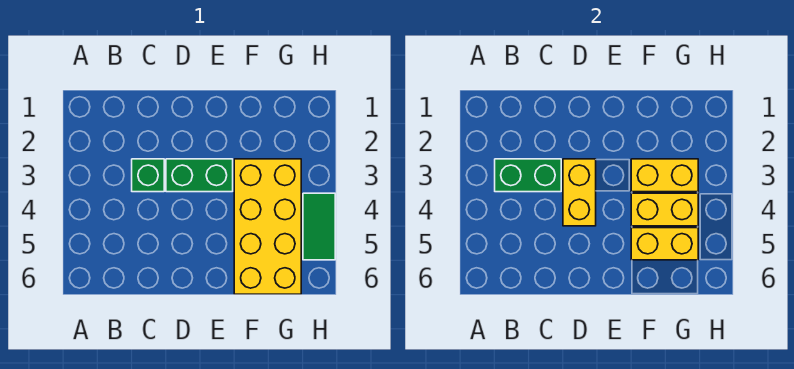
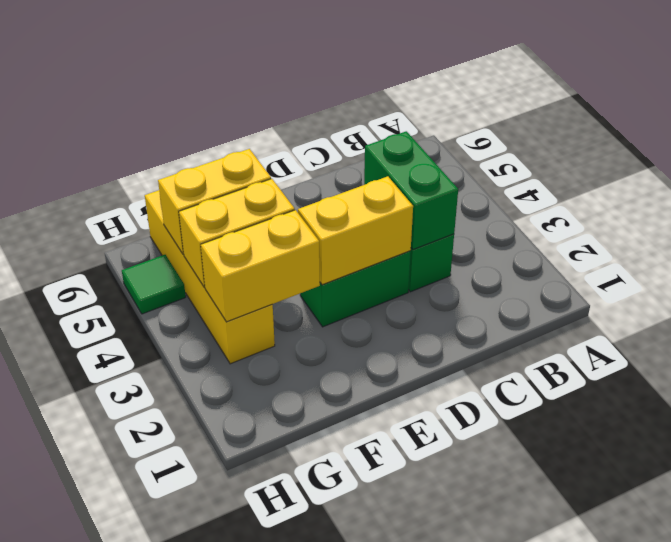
green 1x2 brick [495,159,561,192] -> green 1x2 brick turned to [364,131,458,249]
yellow 1x2 brick [563,159,596,226] -> yellow 1x2 brick turned to [298,176,413,285]
yellow 2x4 brick [234,159,301,294] -> yellow 1x4 brick [145,190,275,364]
green 1x2 tile [303,193,335,260] -> green 1x1 tile [122,255,186,314]

